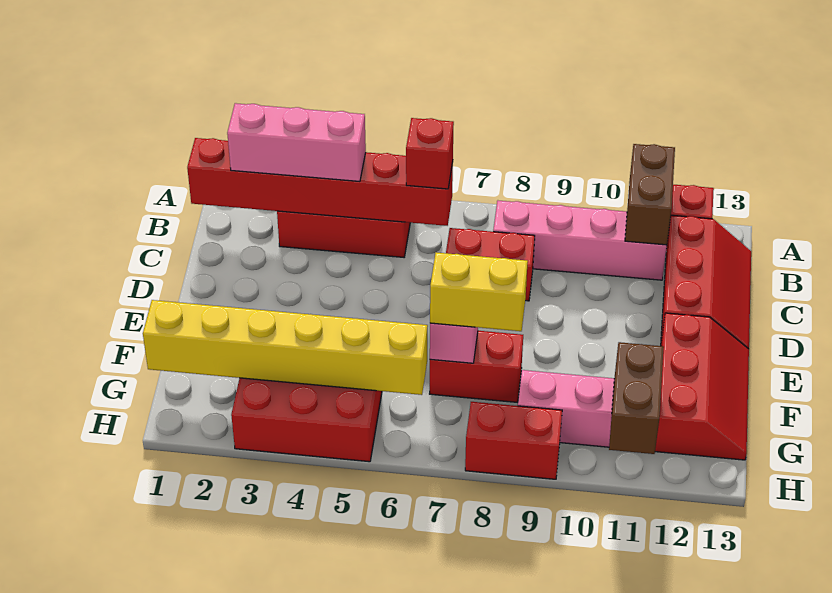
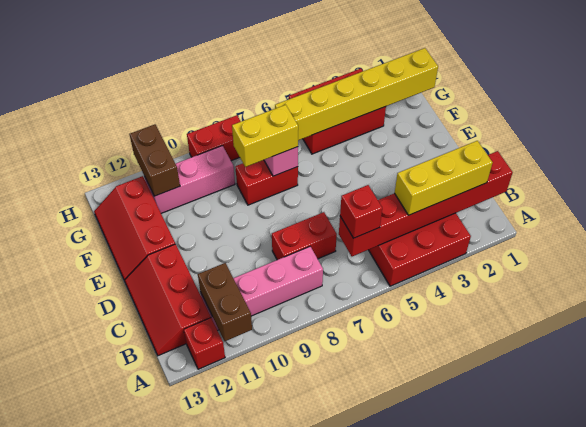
pink 1x3 brick [227,103,366,181] -> yellow 1x3 brick [395,141,493,215]

